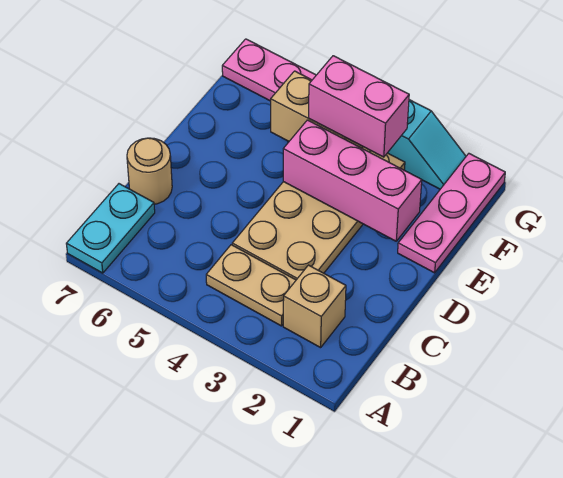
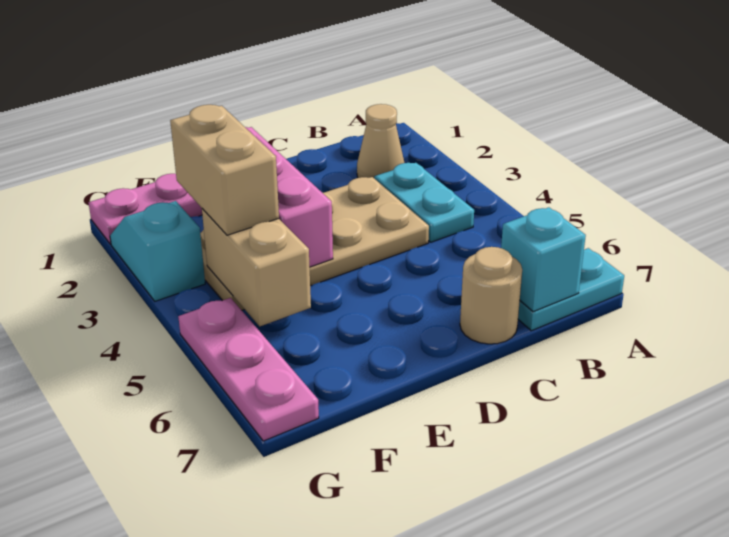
tan 1x1 brick [283,265,346,348] -> tan 1x1 cone [357,104,404,178]
tan 1x2 plate [206,245,296,326] -> cyan 1x2 plate [374,163,474,242]
none -> cyan 1x1 brick [501,207,586,312]
pink 1x2 brick [309,56,409,157] -> tan 1x2 brick [170,105,279,235]

